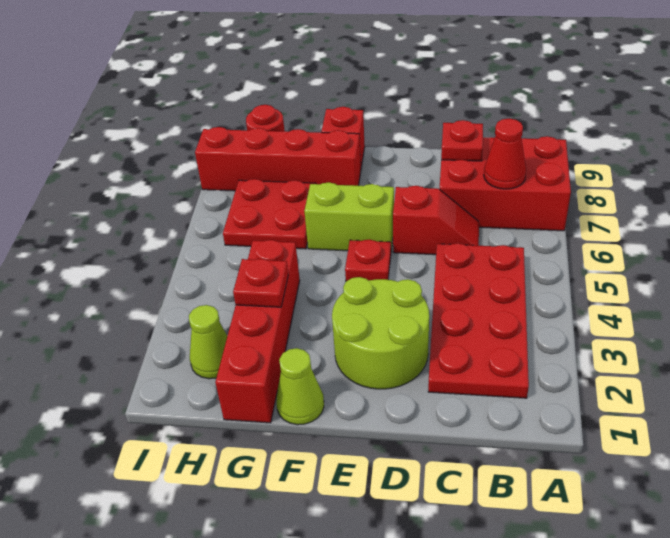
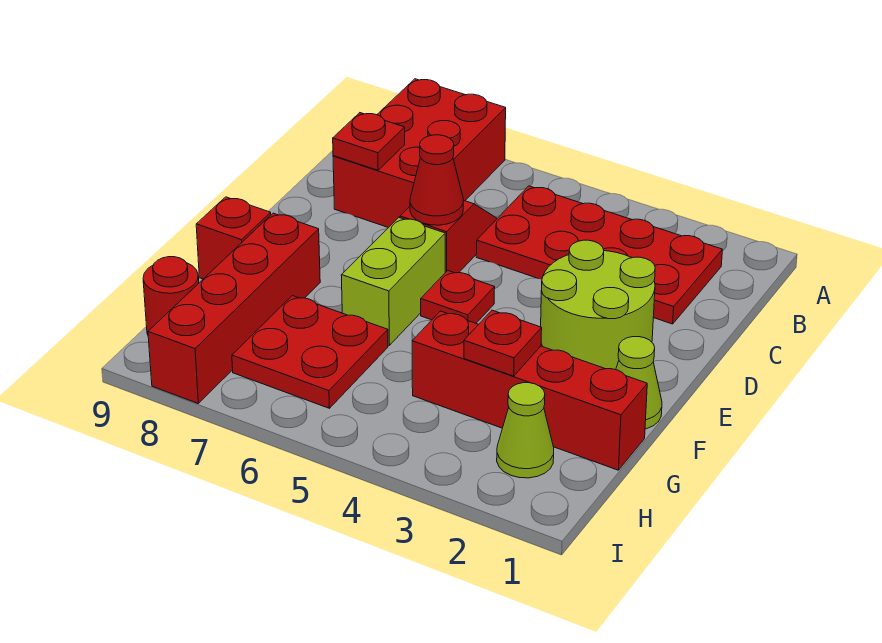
red 1x1 cone [484,119,526,189] -> red 1x1 cone moved to [410,135,463,225]

